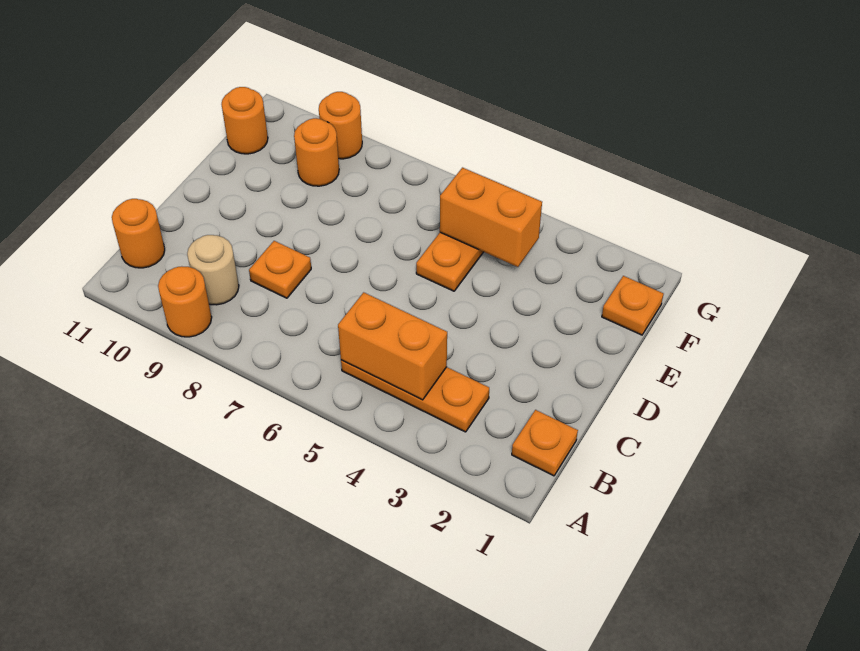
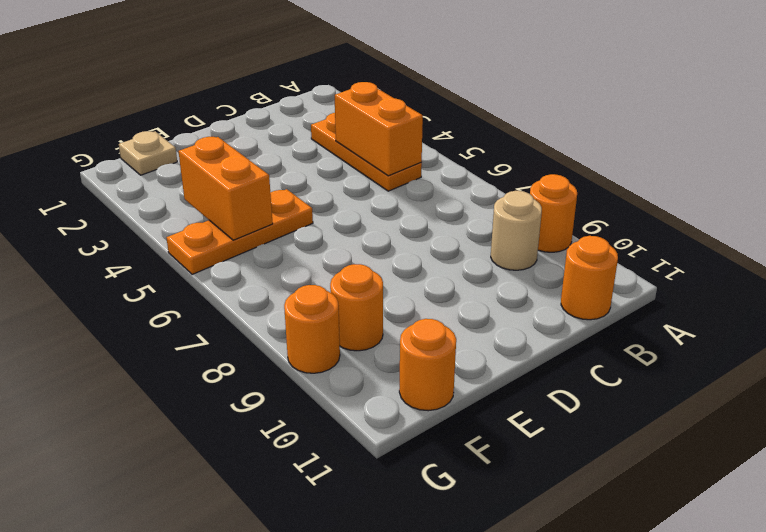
orange 1x1 plate [512,410,578,476] -> none
orange 1x1 plate [249,241,311,298] -> none
orange 1x1 plate [602,276,664,335] -> tan 1x1 plate [119,131,177,175]

